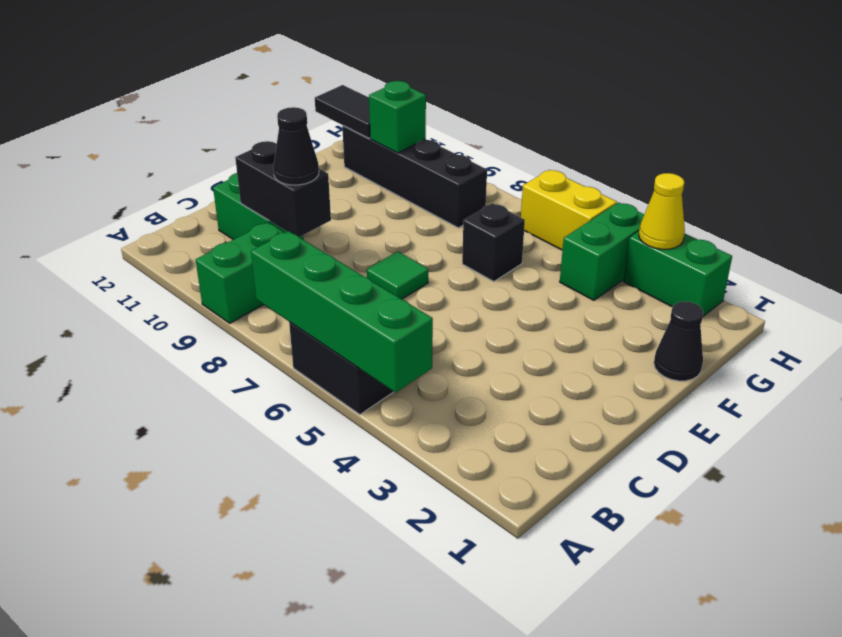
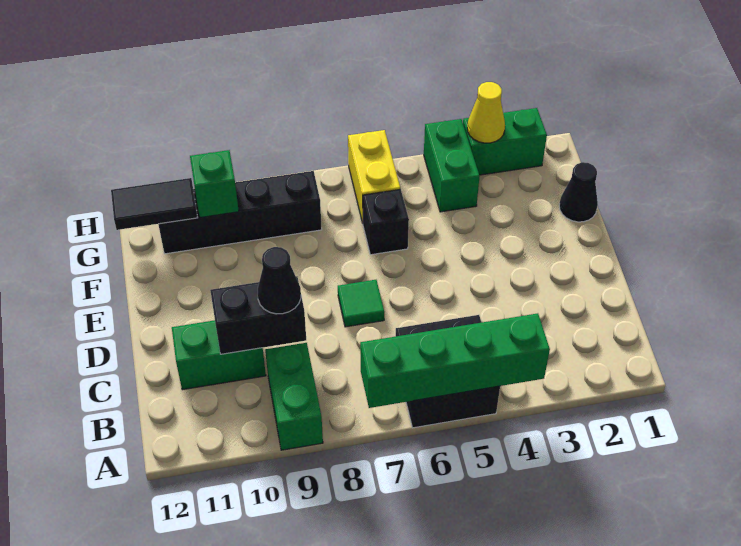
yellow 1x2 brick [521,170,617,250] -> yellow 1x2 brick turned to [348,130,400,223]

